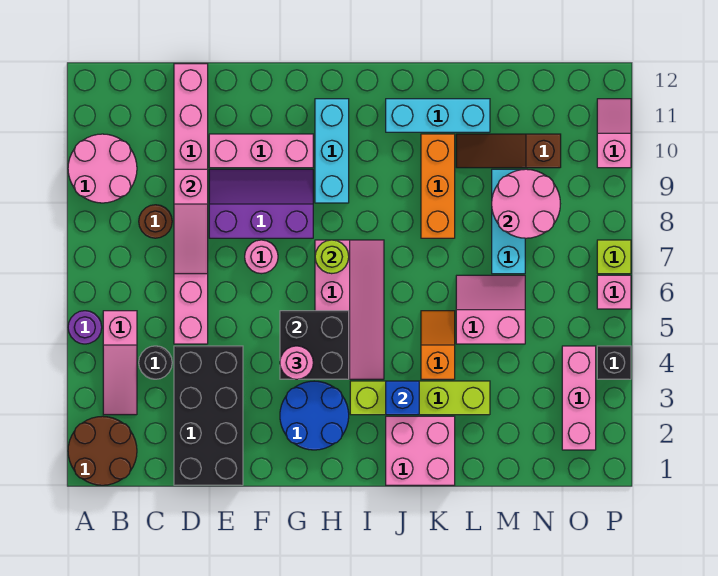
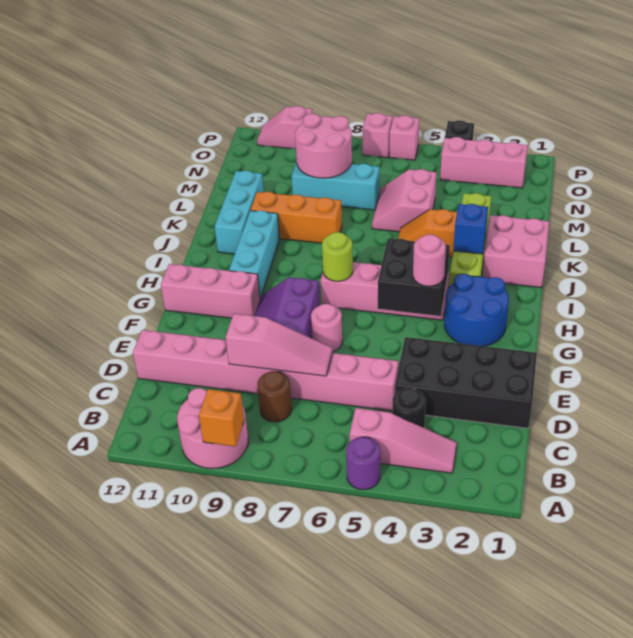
brown 2x2 round brick [68,416,137,485] -> none
none -> orange 1x1 brick [199,389,244,447]
pink 1x3 brick [209,134,313,168] -> pink 1x3 brick turned to [161,264,260,318]
cyan 1x3 brick [315,99,349,203] -> cyan 1x3 brick turned to [229,211,280,297]
brown 1x3 slope [456,134,561,168] -> none
lime 1x1 brick [597,240,631,274] -> pink 1x1 brick [362,113,392,158]

